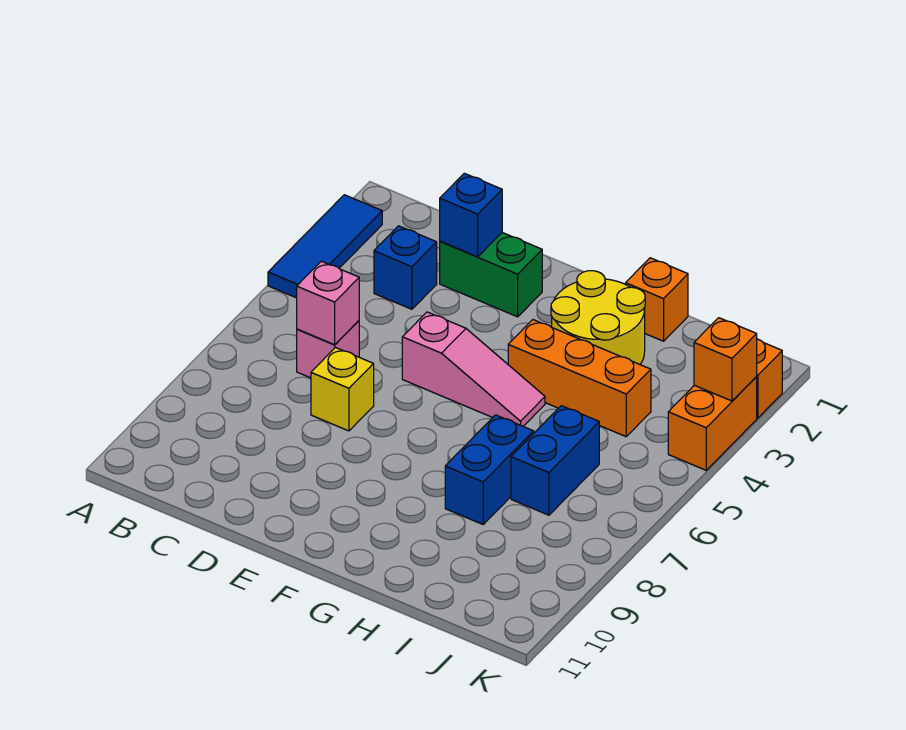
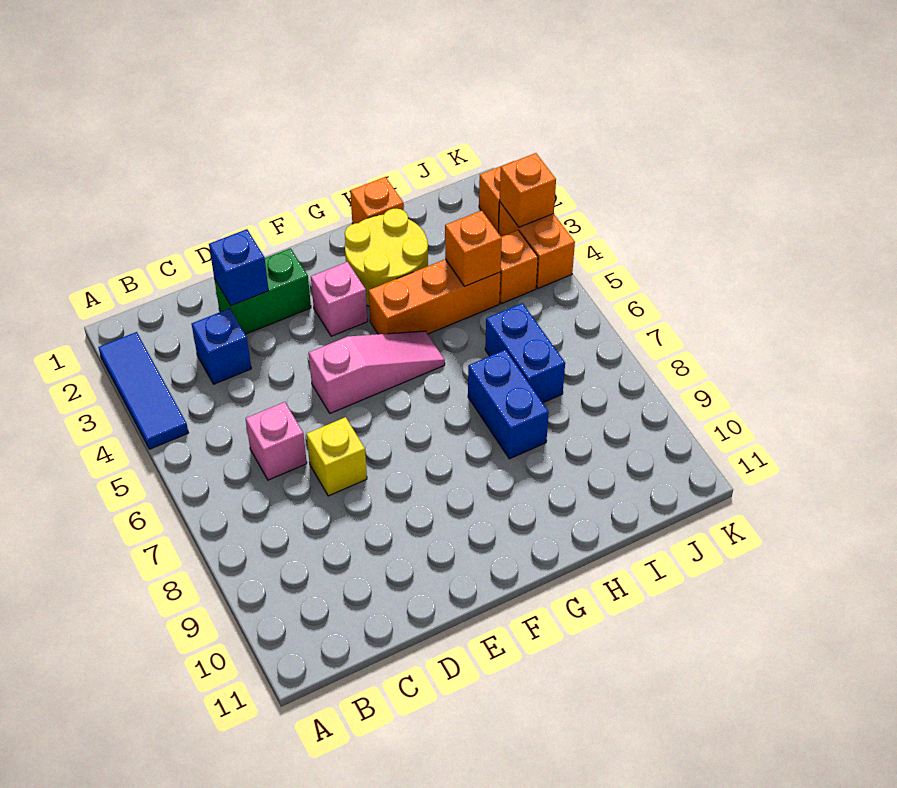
pink 1x1 brick [297,261,359,345] -> pink 1x1 brick moved to [311,262,368,336]
none -> orange 1x1 brick [445,210,502,286]
none -> orange 1x1 brick [500,230,538,304]

